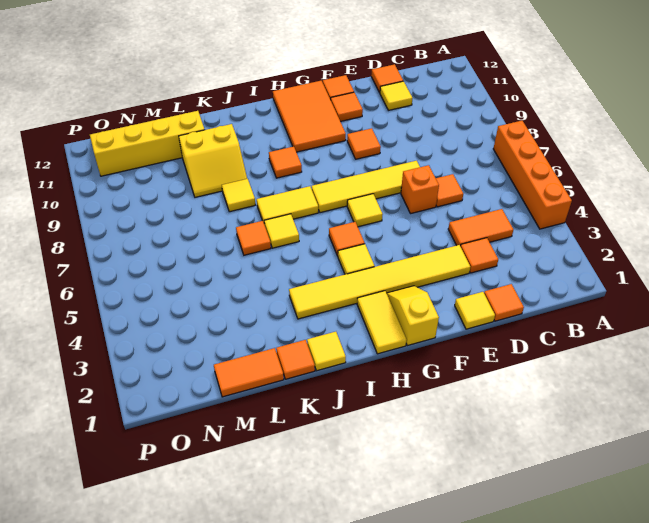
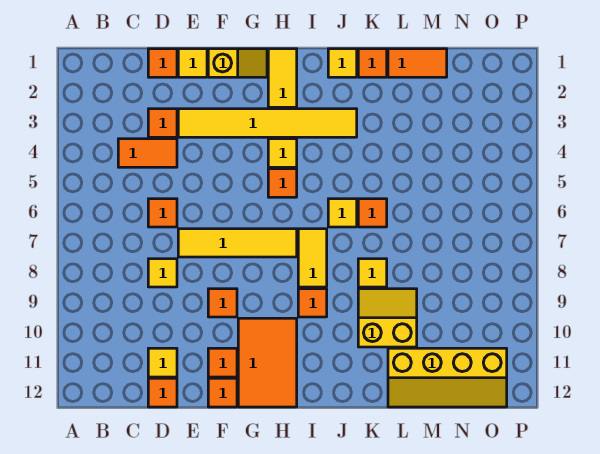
orange 1x4 brick [493,121,572,229] -> none
orange 1x1 brick [401,165,439,214] -> none
yellow 1x2 slope [387,286,439,346] -> yellow 1x2 slope turned to [208,49,267,77]
yellow 1x1 tile [347,194,383,227] -> yellow 1x1 tile moved to [148,259,177,287]
yellow 1x2 tile [257,186,318,225] -> yellow 1x2 tile turned to [298,229,327,287]

